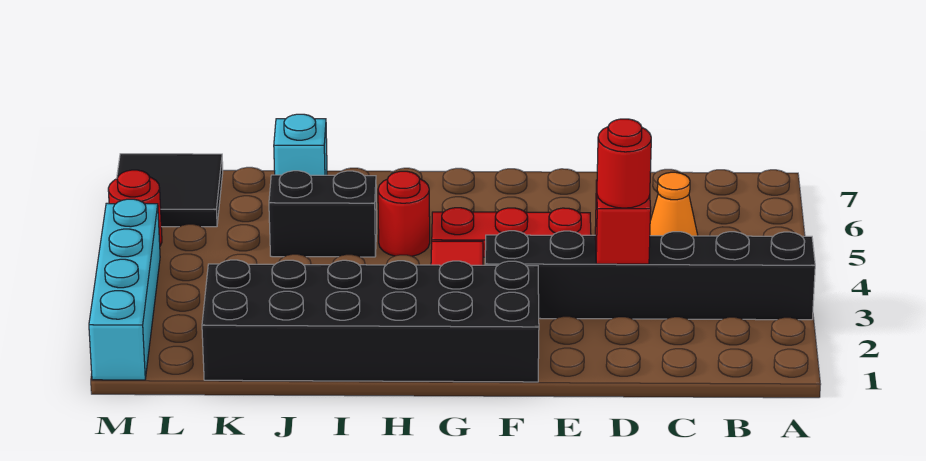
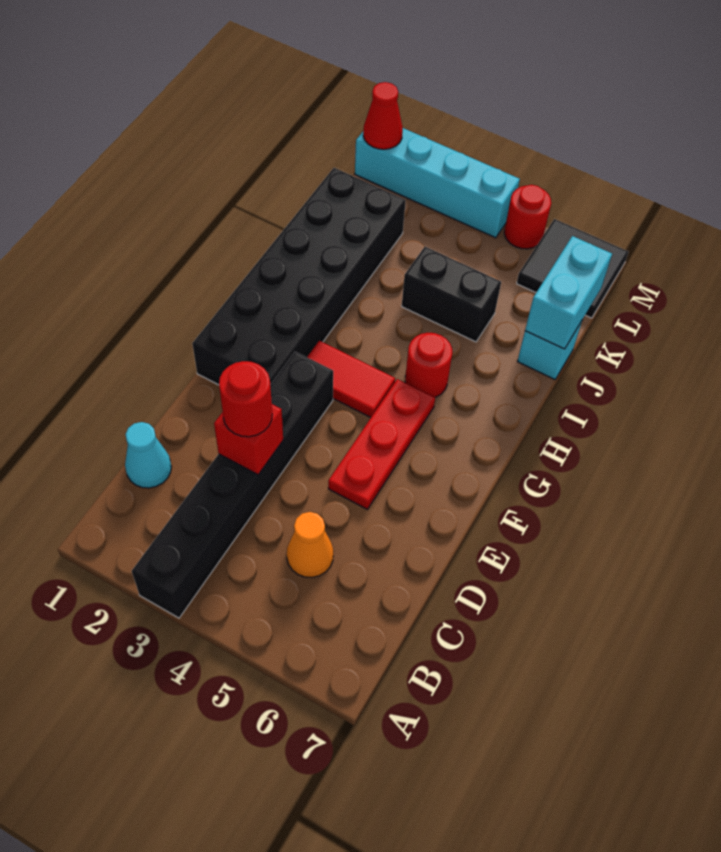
none -> cyan 1x1 cone [125,422,171,488]
black 1x2 brick [269,171,377,257] -> black 1x2 brick turned to [402,247,501,342]
none -> cyan 1x2 brick [525,236,612,349]
none -> red 1x1 cone [363,82,403,149]

